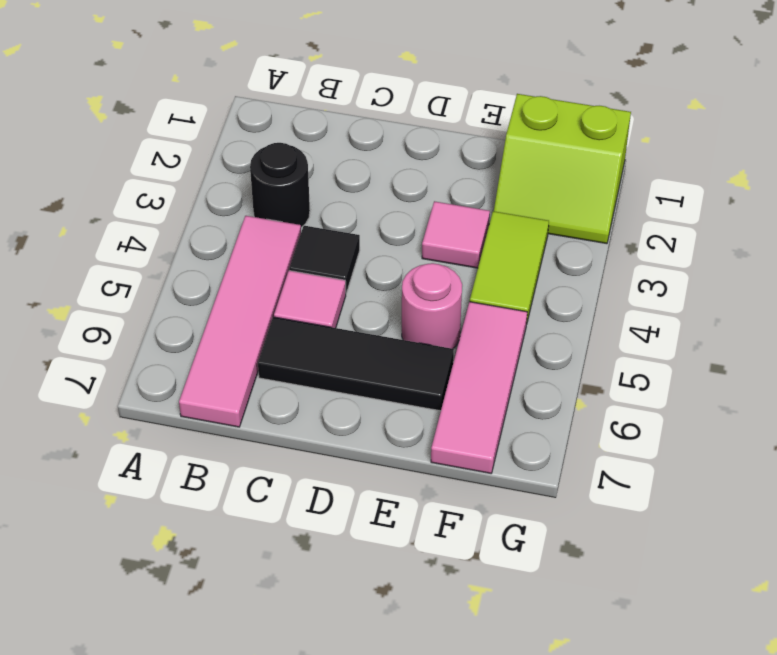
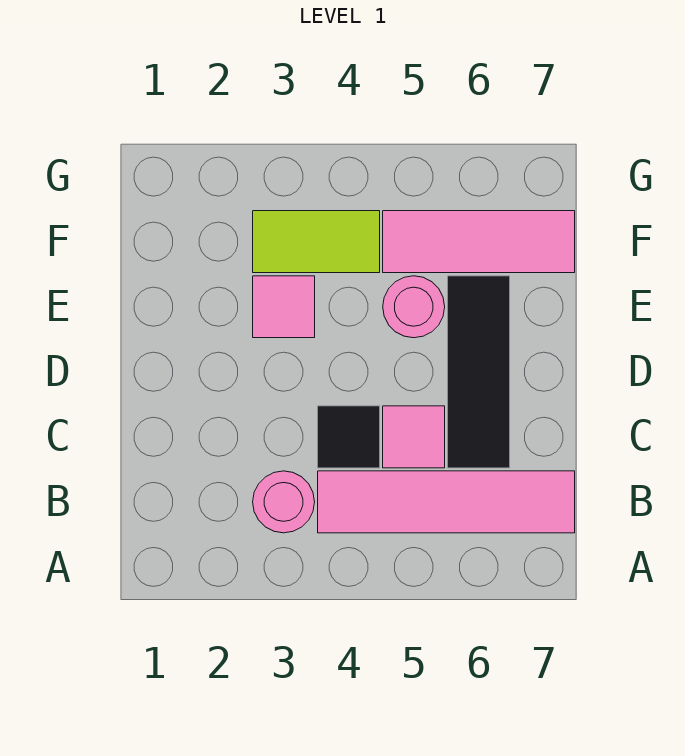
black 1x1 round brick [250,143,310,227] -> pink 1x1 round brick [253,471,315,533]
lime 2x2 slope [494,94,631,244] -> none

